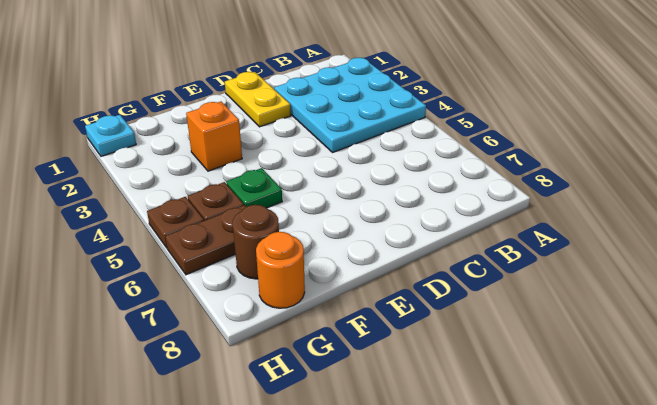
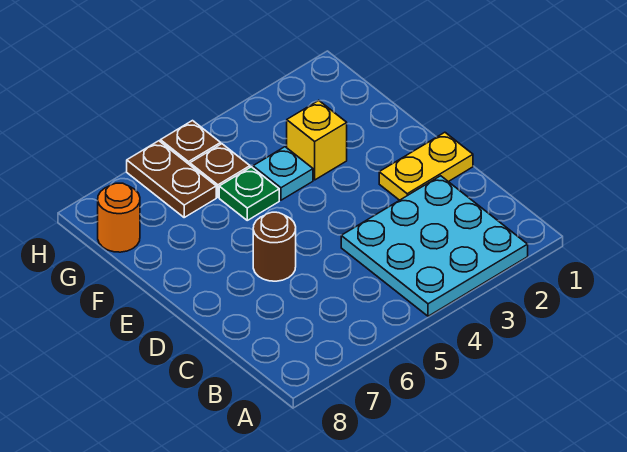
orange 1x1 brick [186,102,242,171] -> yellow 1x1 brick [287,100,347,180]
brown 1x1 round brick [233,205,279,279] -> brown 1x1 round brick moved to [253,212,296,281]
cyan 1x1 plate [85,115,136,156] -> cyan 1x1 plate moved to [253,147,313,200]

